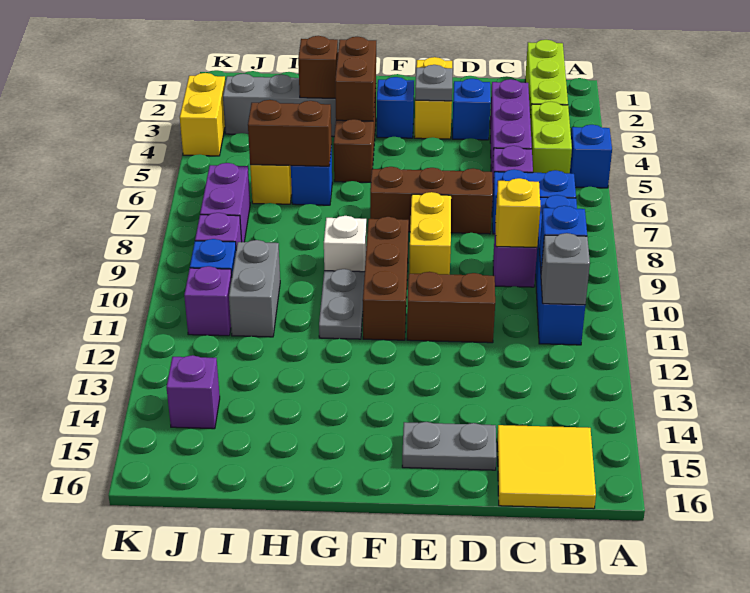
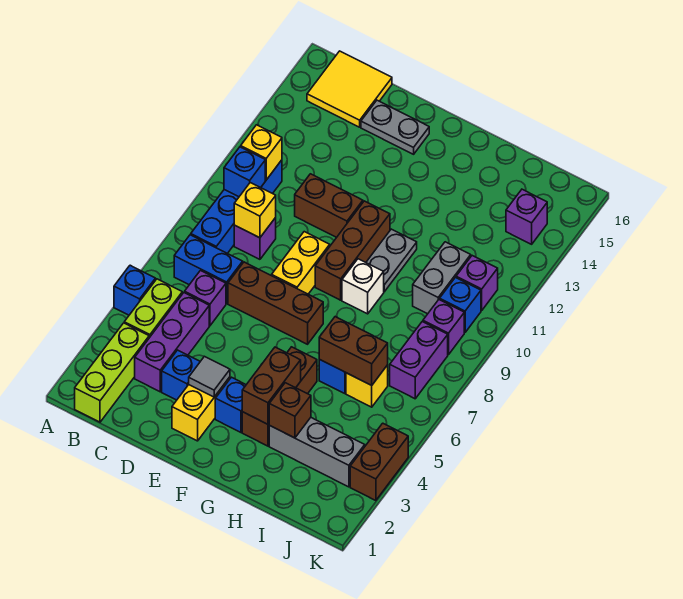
grey 1x1 brick [541,233,590,305] -> yellow 1x1 brick [241,125,282,180]
grey 1x1 plate [415,65,453,101] -> grey 1x1 tile [189,356,230,397]
yellow 1x2 brick [180,73,225,156] -> brown 1x2 brick [350,423,408,501]

